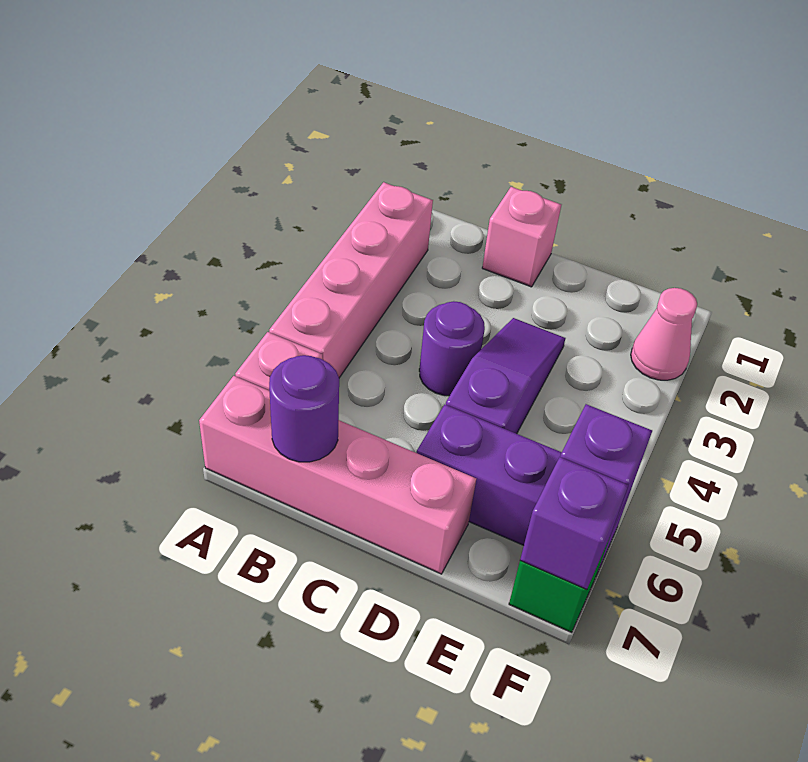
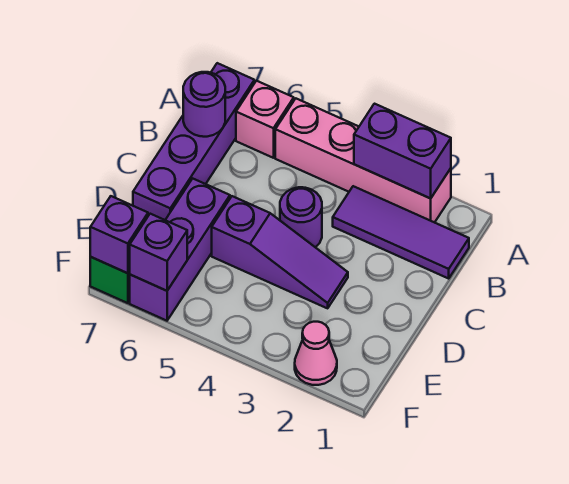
none -> purple 1x2 brick [354,104,451,198]
pink 1x4 brick [199,376,476,574] -> purple 1x4 brick [133,63,254,220]
none -> purple 1x3 tile [333,186,469,278]
pink 1x1 brick [482,187,561,287] -> none

